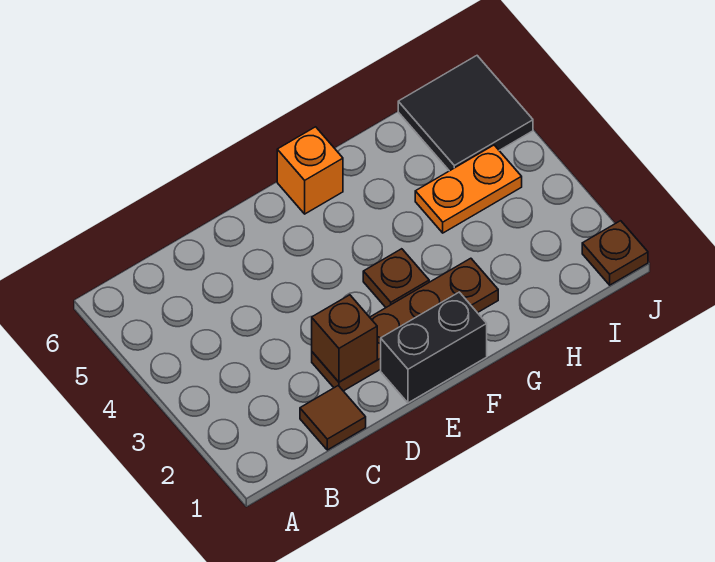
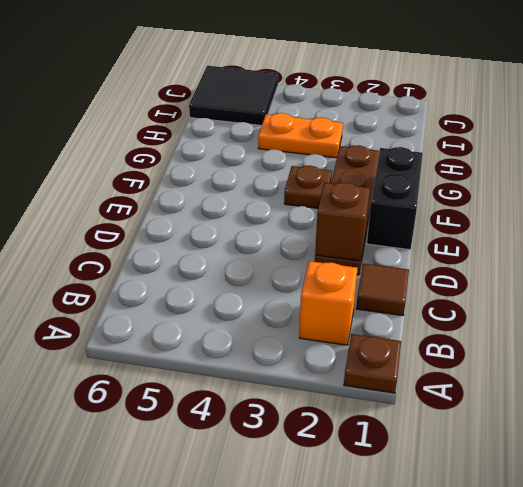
orange 1x1 brick [277,127,343,214] -> orange 1x1 brick moved to [299,261,358,345]
orange 1x2 plate [415,145,522,233] -> orange 1x2 plate turned to [258,113,343,158]
brown 1x1 plate [582,221,648,285] -> brown 1x1 plate moved to [344,334,401,393]

